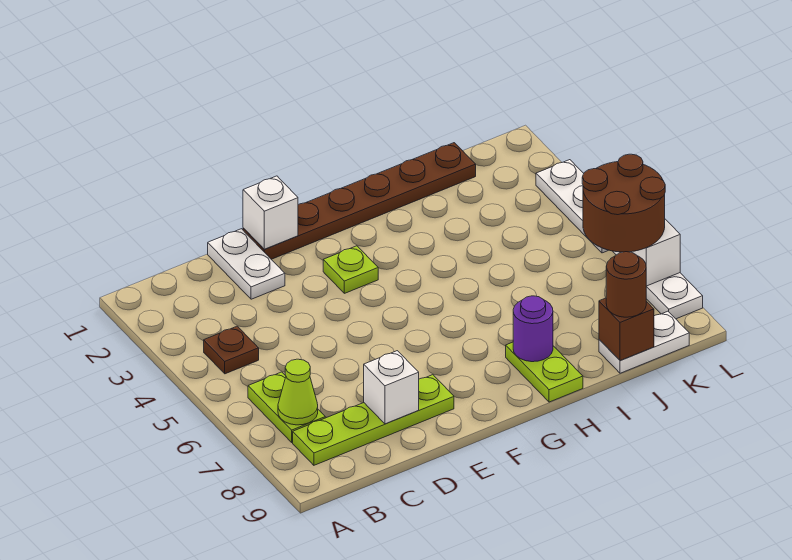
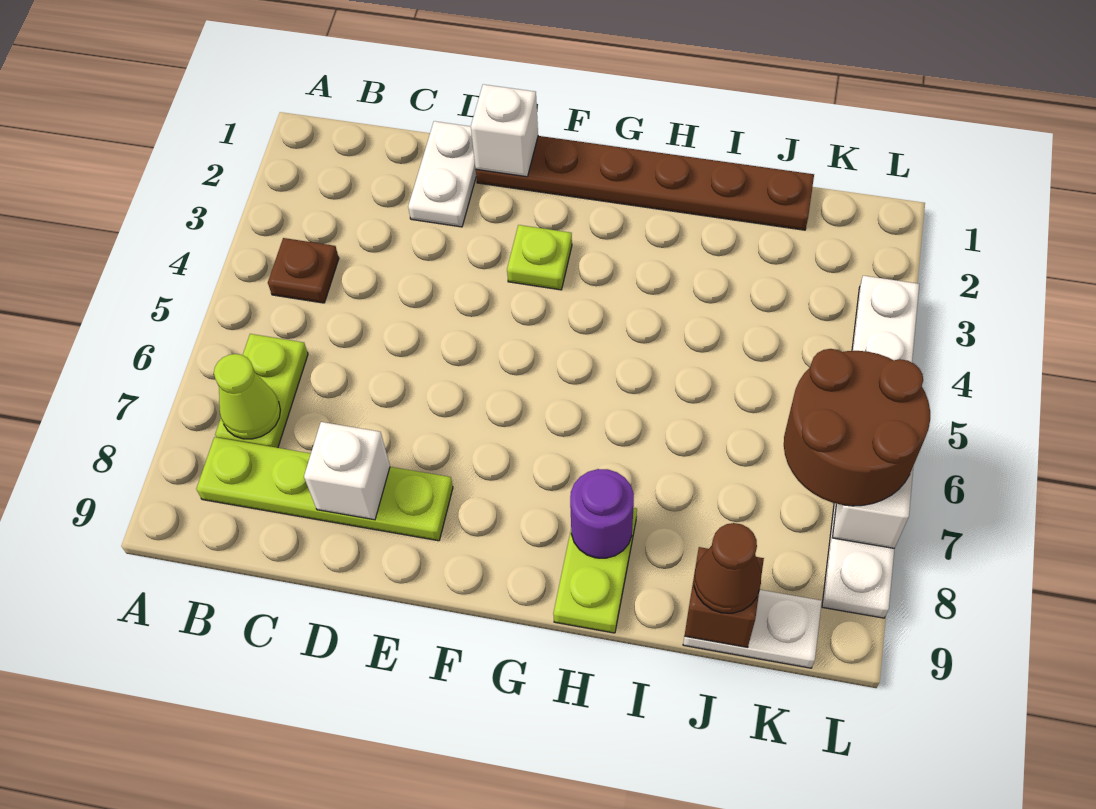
brown 1x1 round brick [606,252,646,317] -> brown 1x1 cone [694,523,761,613]

